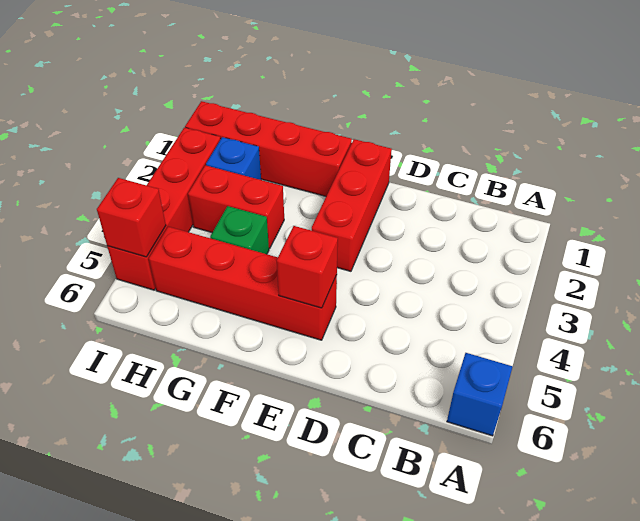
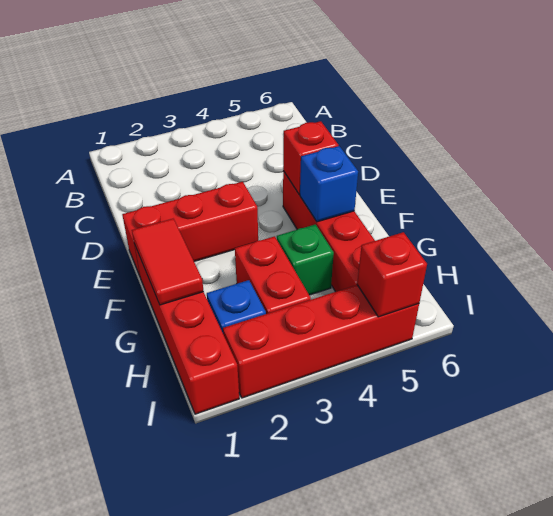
blue 1x1 brick [447,353,513,436] -> blue 1x1 brick moved to [300,146,358,222]
none -> red 1x2 tile [132,219,204,305]

